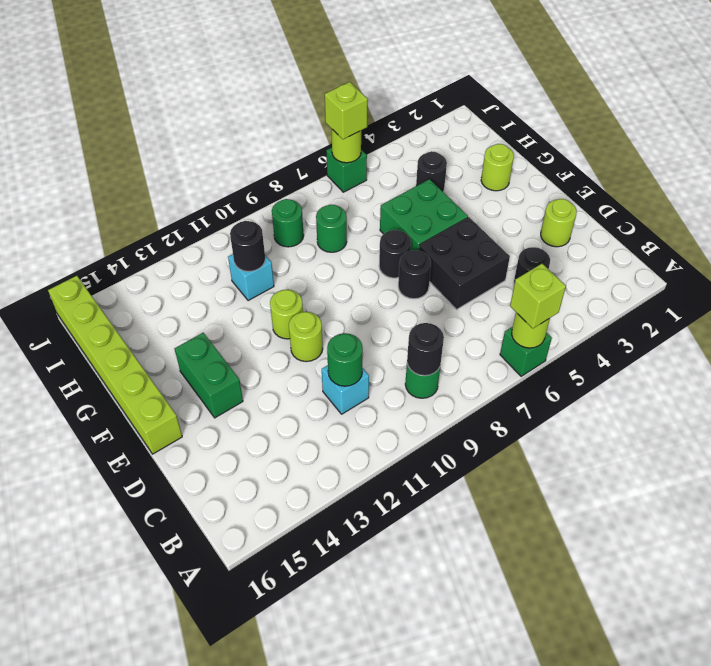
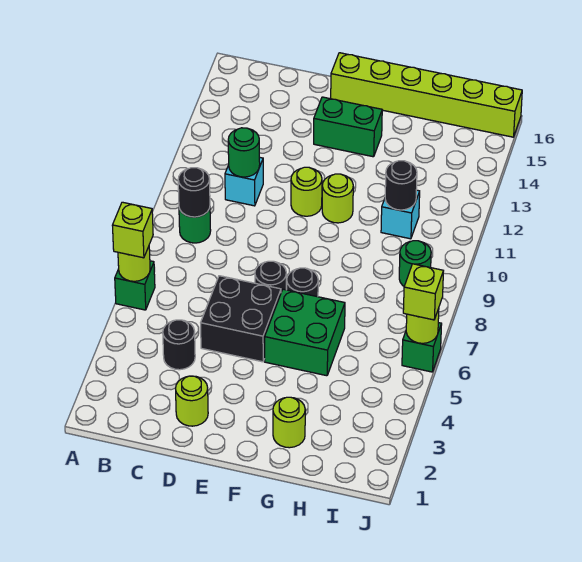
black 1x1 round brick [416,151,447,192] -> none
green 1x1 round brick [316,204,347,252] -> none

